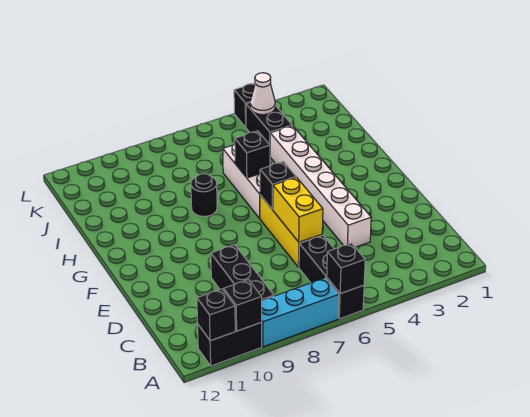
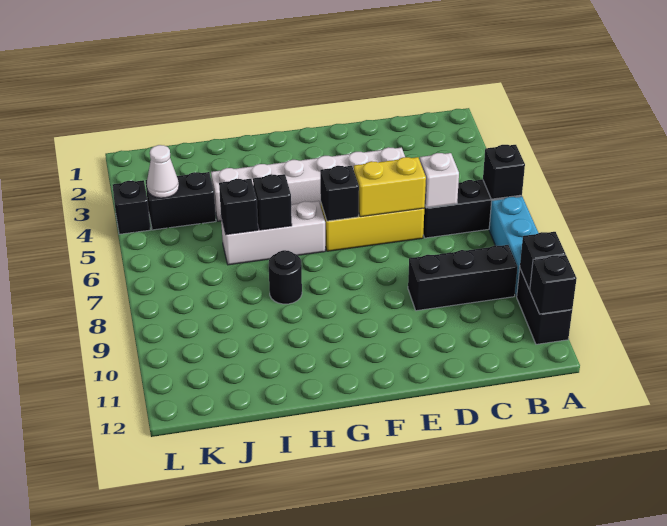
none -> white 1x1 brick [420,153,459,208]
none -> black 1x1 brick [219,179,258,235]

